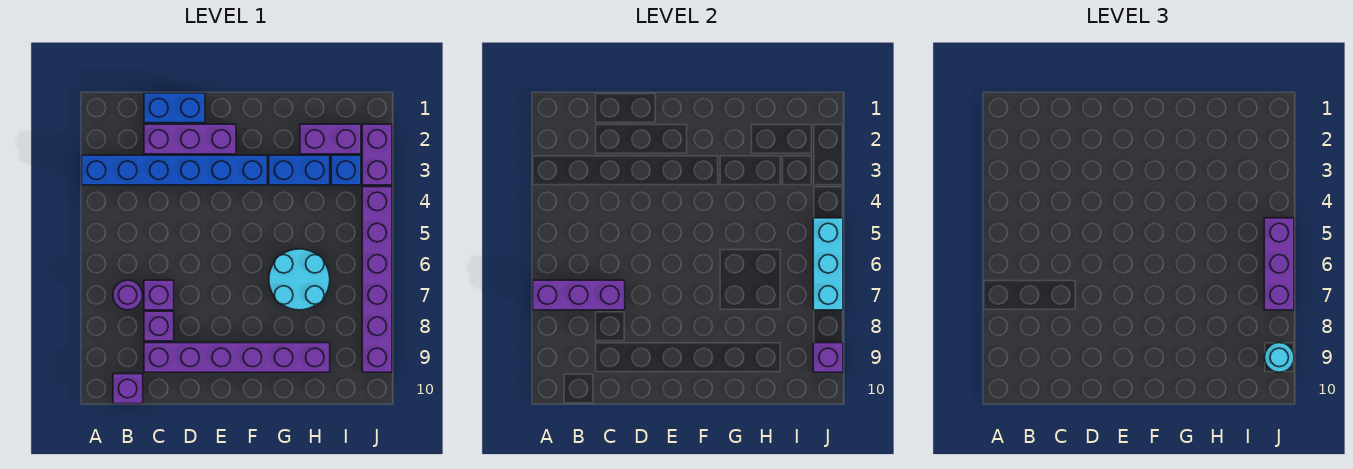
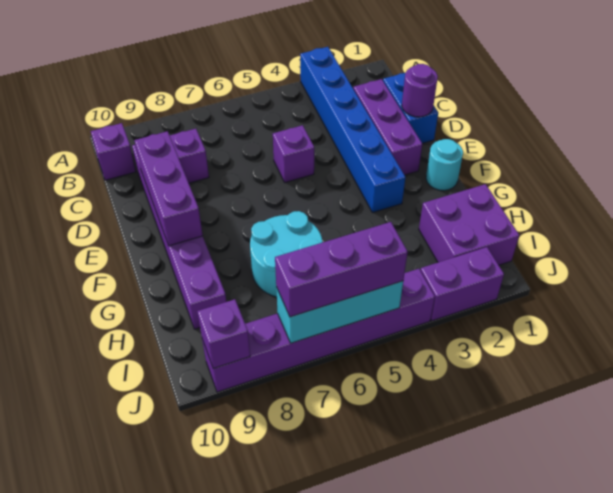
purple 1x3 brick [533,280,625,310] -> purple 1x3 brick moved to [134,131,203,246]
purple 1x1 round brick [113,280,142,310] -> purple 1x1 round brick moved to [402,64,438,117]
purple 1x1 brick [144,280,174,310] -> purple 1x1 brick moved to [273,125,314,182]
blue 1x2 brick [269,155,330,185] -> none
purple 1x2 brick [300,124,361,154] -> purple 2x2 brick [419,184,519,265]
blue 1x1 brick [331,155,361,185] -> none
cyan 1x1 round brick [1264,343,1294,372] -> cyan 1x1 round brick moved to [426,139,463,191]

